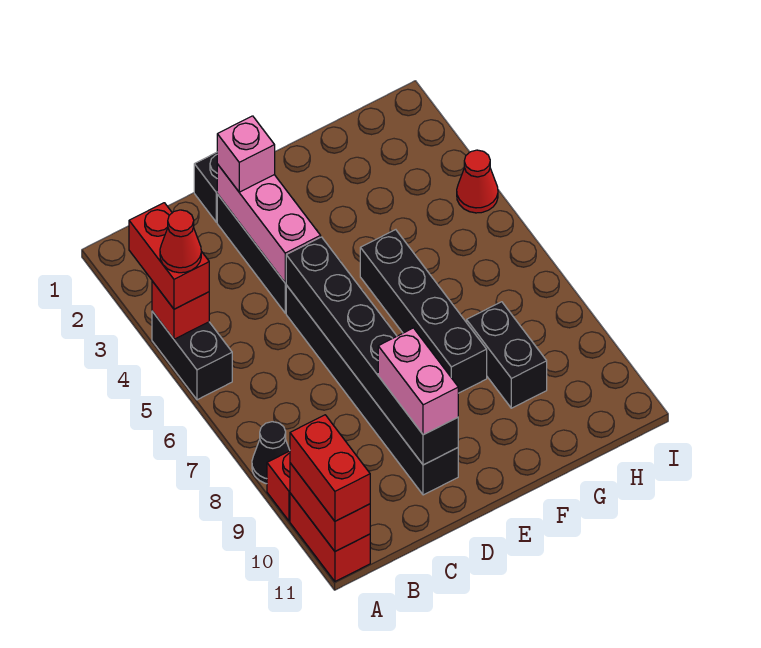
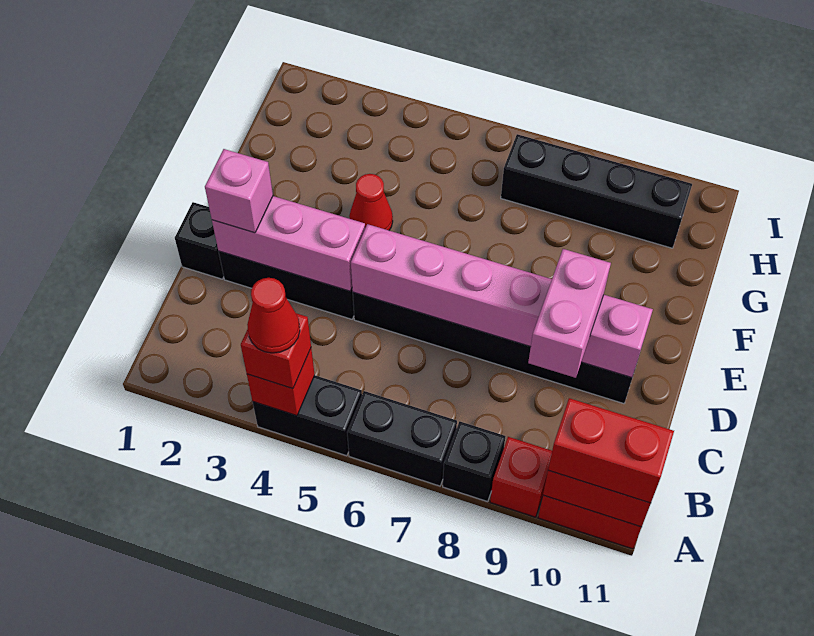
red 1x2 brick [129,203,209,309] -> red 1x1 brick [241,313,311,389]
black 1x1 cone [252,422,290,484] -> black 1x1 brick [443,421,505,502]
black 1x6 brick [286,237,458,465] -> pink 1x6 brick [351,224,653,378]
pink 1x2 brick [378,328,458,435] -> pink 1x2 brick turned to [528,249,611,378]
black 1x4 brick [360,230,487,393] -> black 1x4 brick moved to [501,134,692,248]
black 1x2 brick [467,302,547,408] -> black 1x2 brick moved to [347,391,457,486]
red 1x1 cone [457,150,498,213] -> red 1x1 cone moved to [349,174,393,230]

